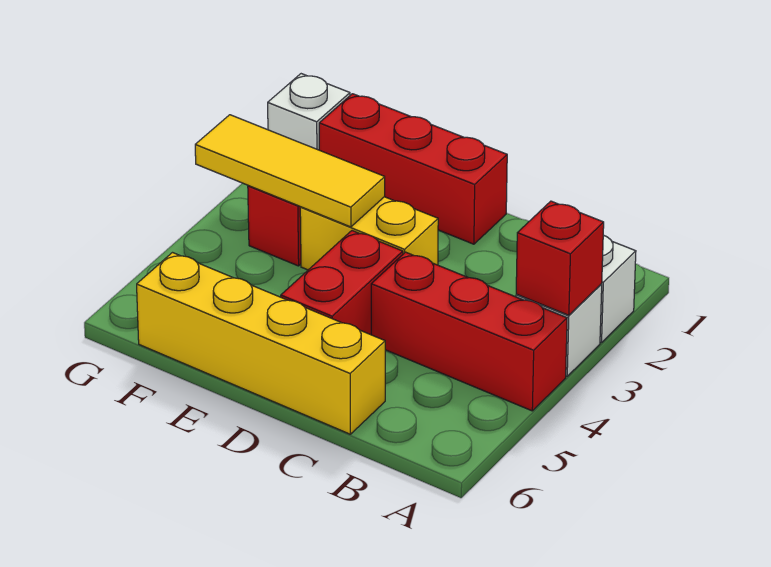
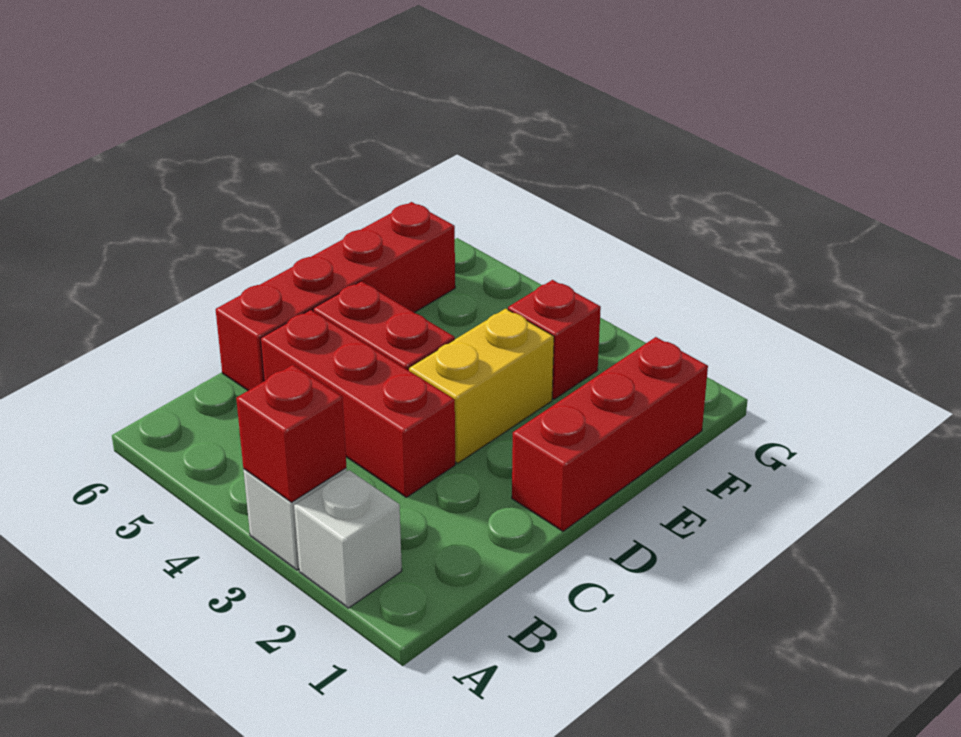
red 1x3 brick [371,252,567,411] -> red 1x3 brick turned to [260,310,455,497]
yellow 1x4 brick [137,253,385,434] -> red 1x4 brick [216,202,455,390]
yellow 1x3 tile [195,115,385,227] -> none
white 1x1 brick [268,74,350,150] -> none

